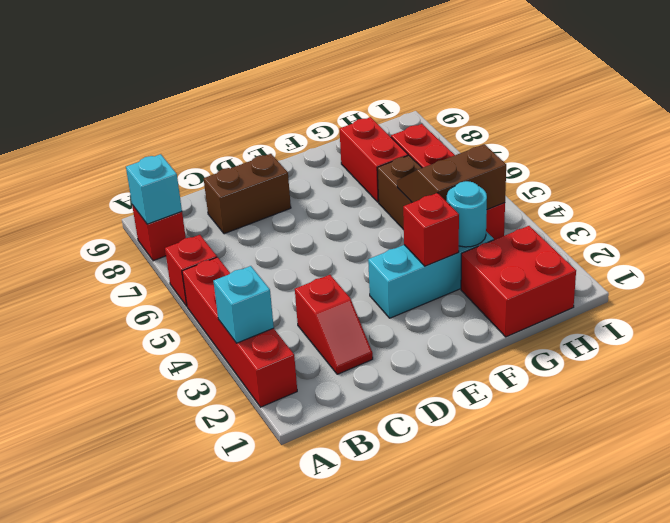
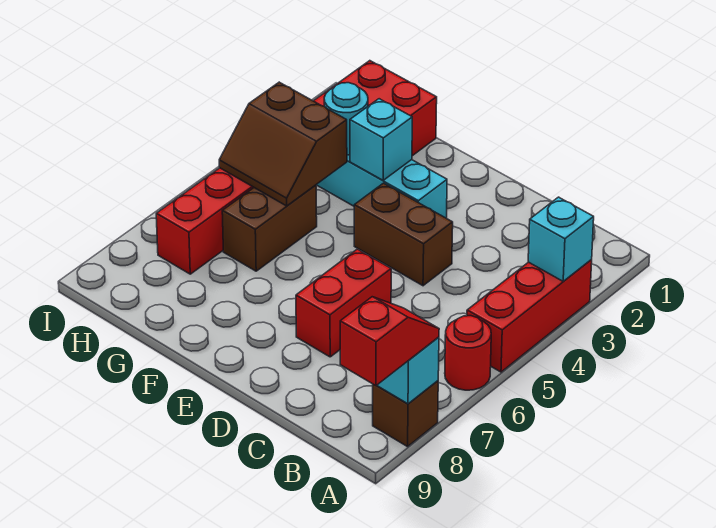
red 1x4 brick [182,257,297,407] -> red 1x3 brick [467,260,592,372]
red 1x1 brick [165,235,217,306] -> red 1x1 round brick [445,316,491,390]
red 1x1 brick [132,205,186,261] -> brown 1x1 brick [373,381,438,447]
red 1x2 slope [295,275,373,374] -> red 1x2 slope moved to [340,297,439,386]
brown 1x2 brick [204,154,291,234] -> brown 1x2 brick moved to [354,183,453,286]
red 1x1 brick [403,193,459,266] -> cyan 1x1 brick [350,99,412,180]
red 1x2 brick [339,117,408,202] -> red 1x2 brick moved to [296,249,391,357]

